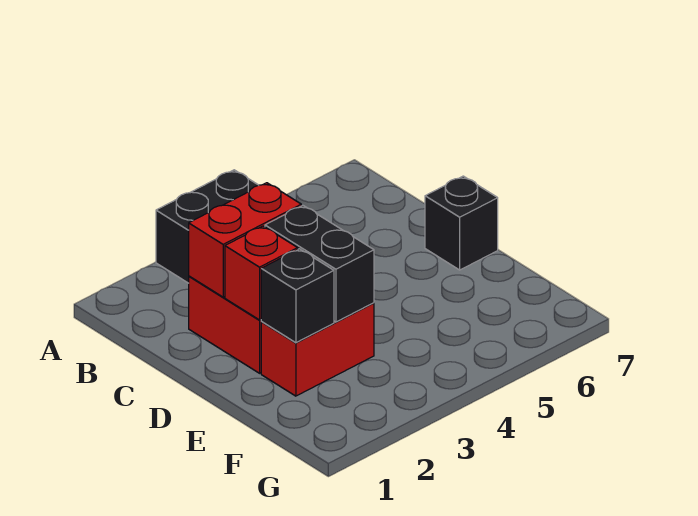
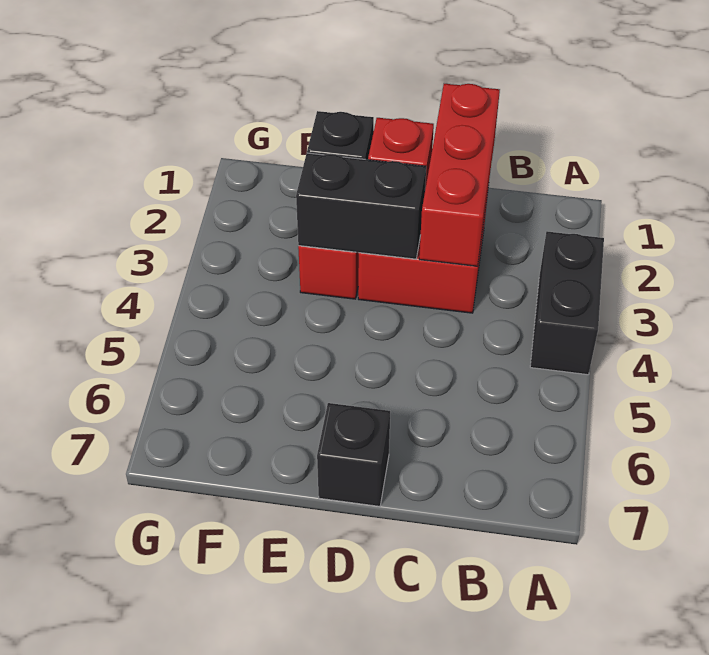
red 1x2 brick [189,183,301,297] -> red 1x3 brick [419,84,500,266]

